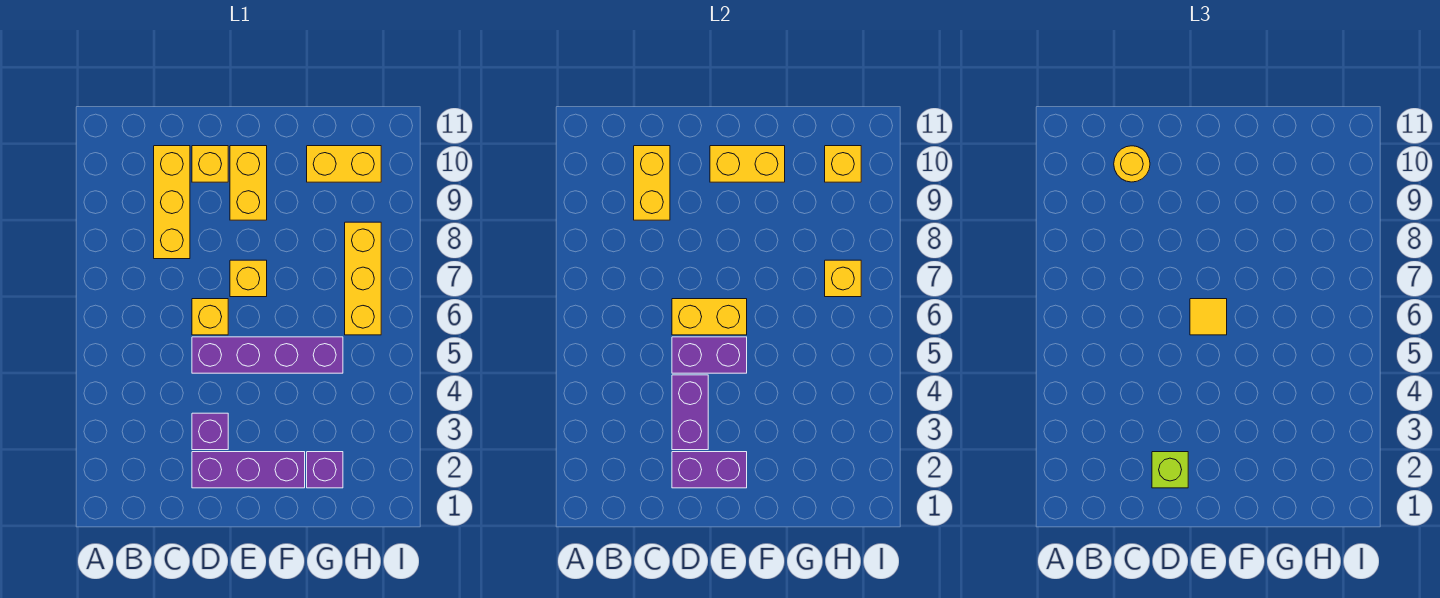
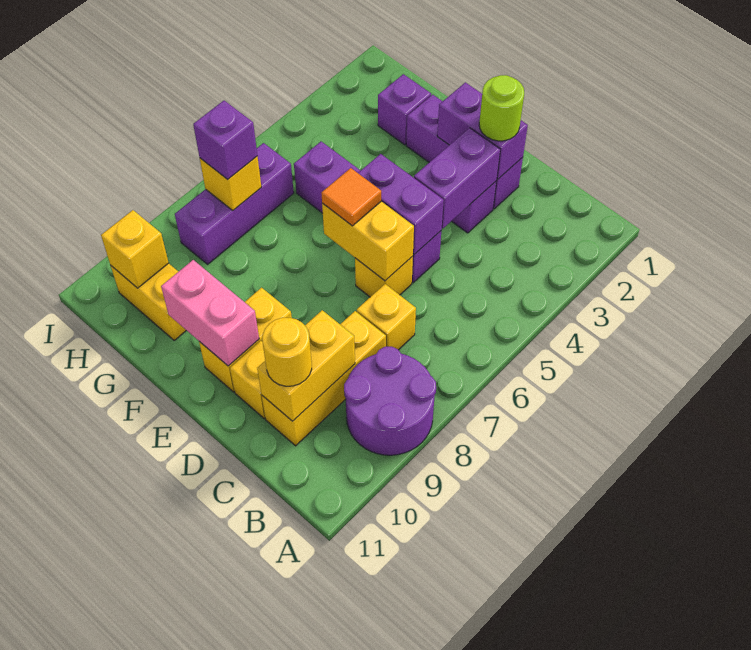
none -> purple 2x2 round brick [344,347,436,455]
lime 1x1 brick [1152,452,1188,488] -> lime 1x1 round brick [479,75,524,141]
yellow 1x1 tile [1190,299,1227,335] -> orange 1x1 tile [321,168,381,226]
yellow 1x1 brick [230,260,267,297] -> yellow 1x1 brick moved to [357,284,416,350]
yellow 1x2 brick [710,146,785,182] -> pink 1x2 brick [161,260,259,366]
yellow 1x3 brick [345,222,381,335] -> purple 1x3 brick [175,143,294,264]
none -> purple 1x1 brick [193,101,257,179]

